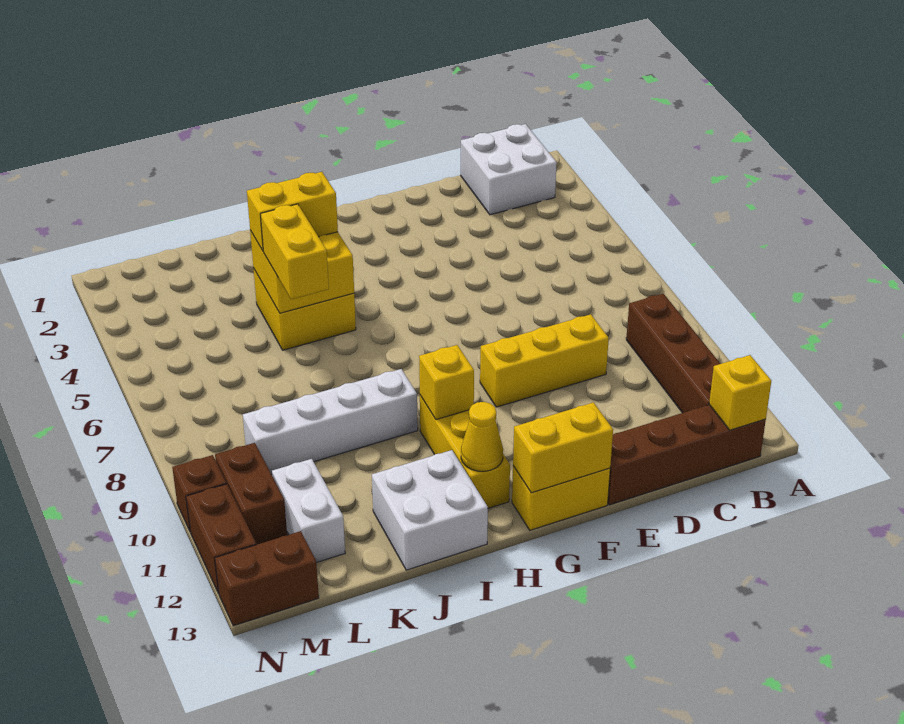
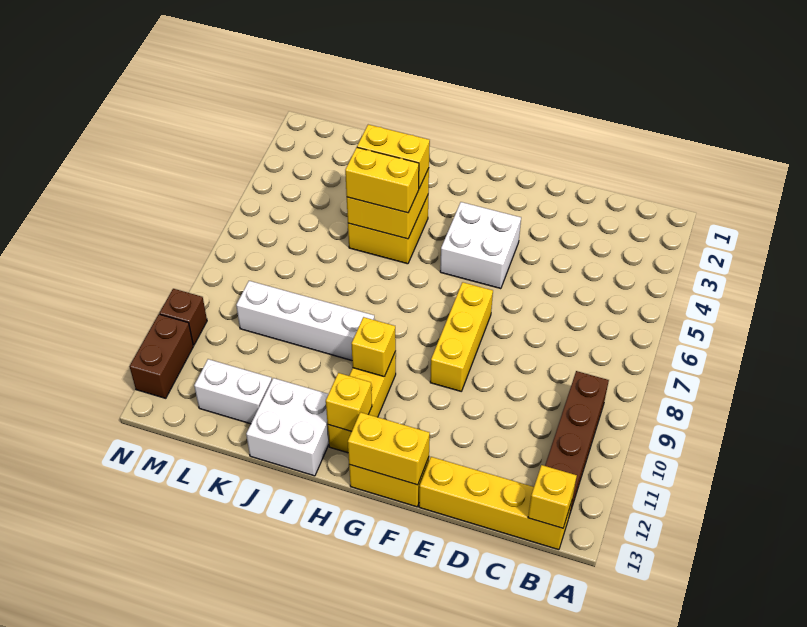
white 2x2 brick [461,124,557,215] -> white 2x2 brick moved to [440,202,521,289]
brown 1x4 brick [608,405,766,505] -> yellow 1x4 brick [419,457,572,550]
yellow 1x3 brick [480,314,609,407] -> yellow 1x3 brick turned to [430,282,493,391]
yellow 1x1 cone [461,402,503,471] -> yellow 1x1 brick [326,373,372,432]
yellow 1x2 brick [260,204,329,299] -> yellow 1x2 brick turned to [345,148,419,213]
white 1x2 brick [272,459,345,563] -> white 1x2 brick turned to [194,359,272,424]
brown 1x2 brick [215,443,287,545] -> none
brown 1x2 brick [215,531,319,626] -> none

